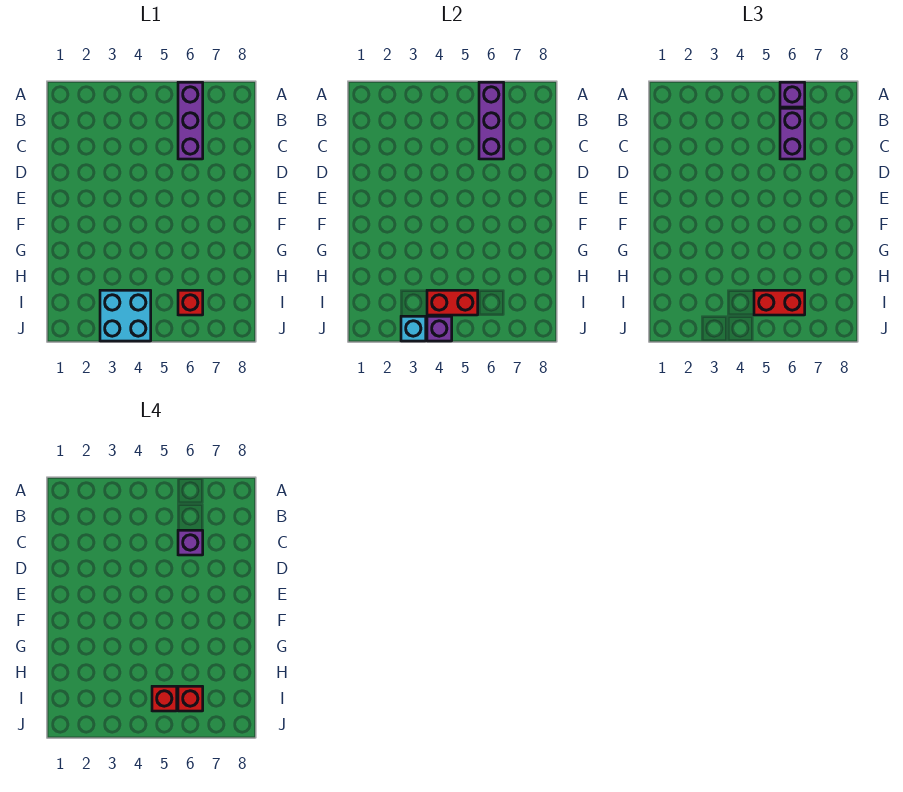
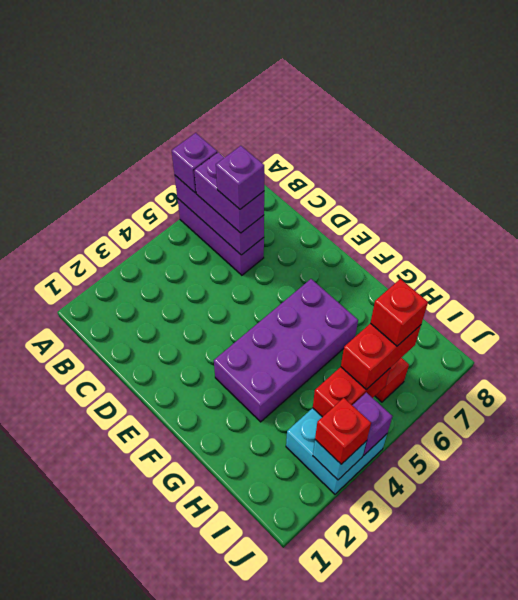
none -> purple 2x4 brick [214,279,358,422]
red 1x1 brick [152,686,177,711] -> red 1x1 brick moved to [315,398,371,464]

